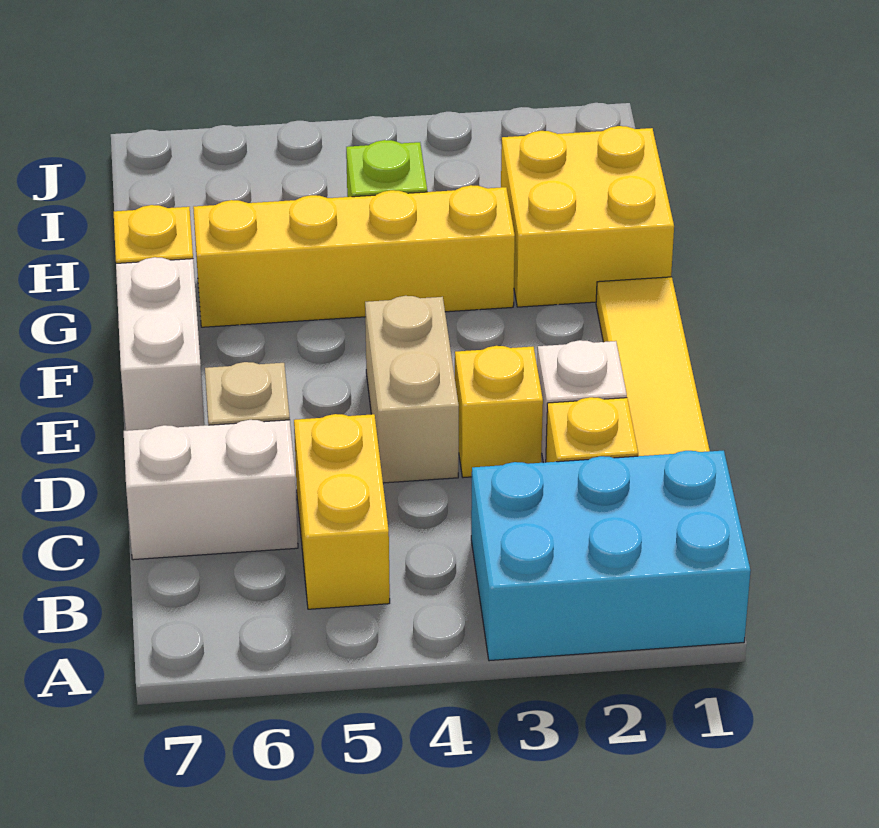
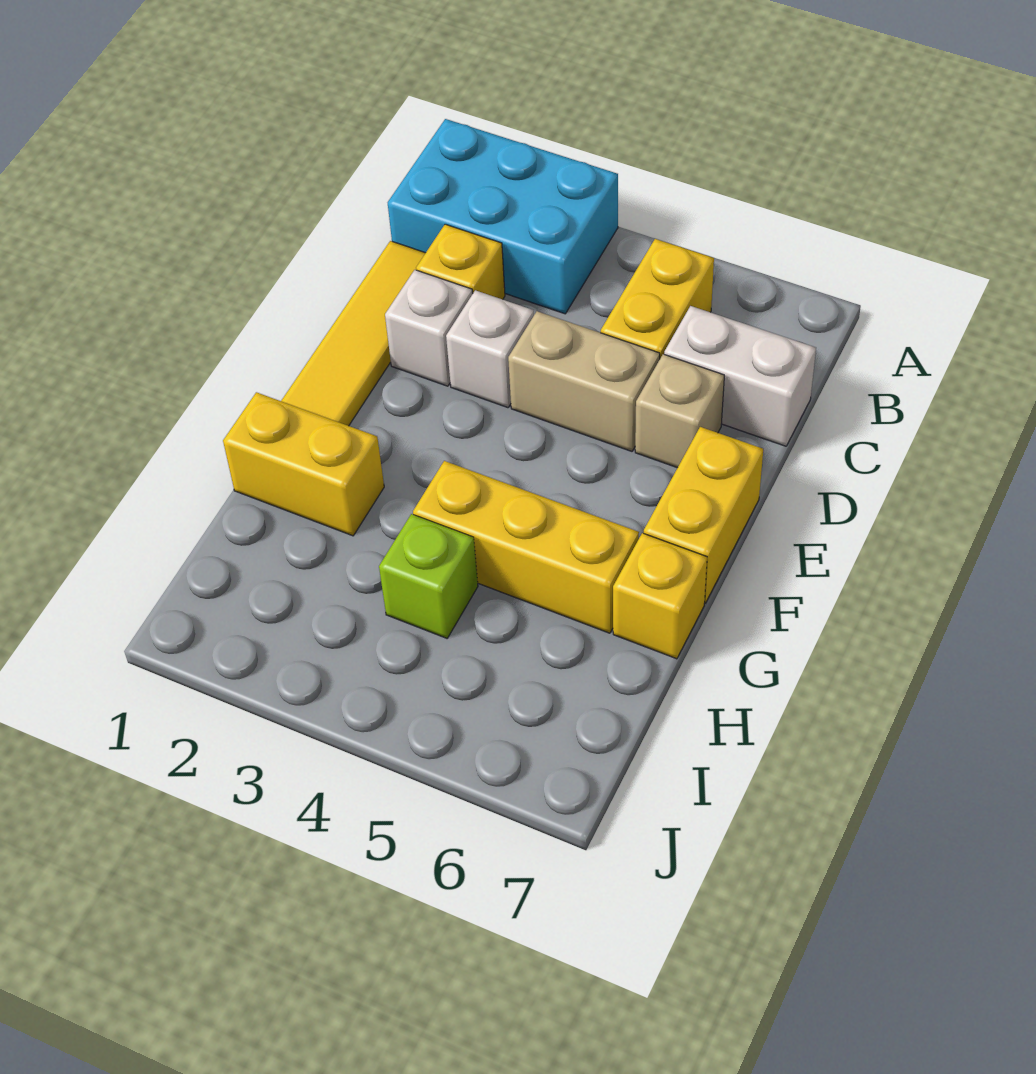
yellow 1x1 brick [455,346,543,478] -> white 1x1 brick [446,290,534,408]
tan 1x2 brick [365,296,459,483] -> tan 1x2 brick turned to [508,311,660,451]
white 1x2 brick [116,257,204,431] -> yellow 1x2 brick [643,427,763,603]
yellow 2x2 brick [501,126,674,307] -> yellow 1x2 brick [223,392,384,536]
yellow 1x4 brick [193,185,515,327] -> yellow 1x3 brick [413,461,639,633]

